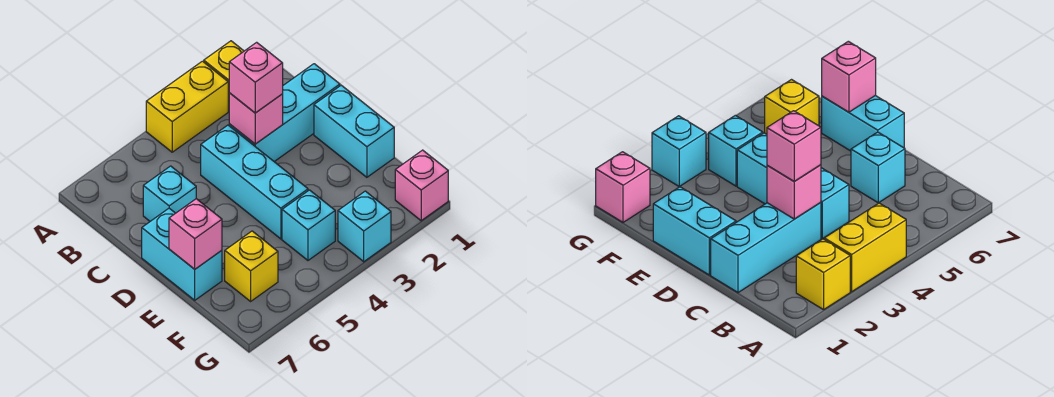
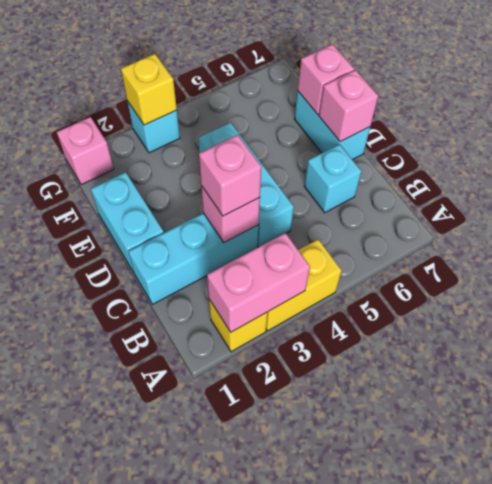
none -> pink 1x2 brick [207,233,310,332]
none -> pink 1x1 brick [319,70,378,142]
cyan 1x1 brick [282,190,335,260] -> none
yellow 1x1 brick [225,231,278,301] -> yellow 1x1 brick moved to [121,54,177,125]

